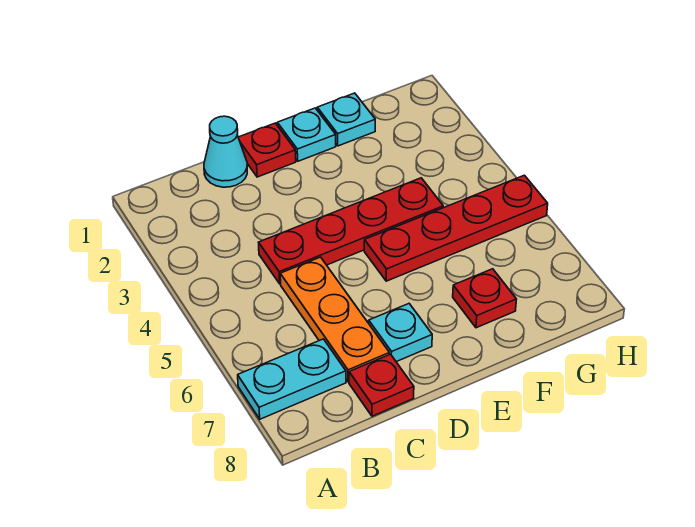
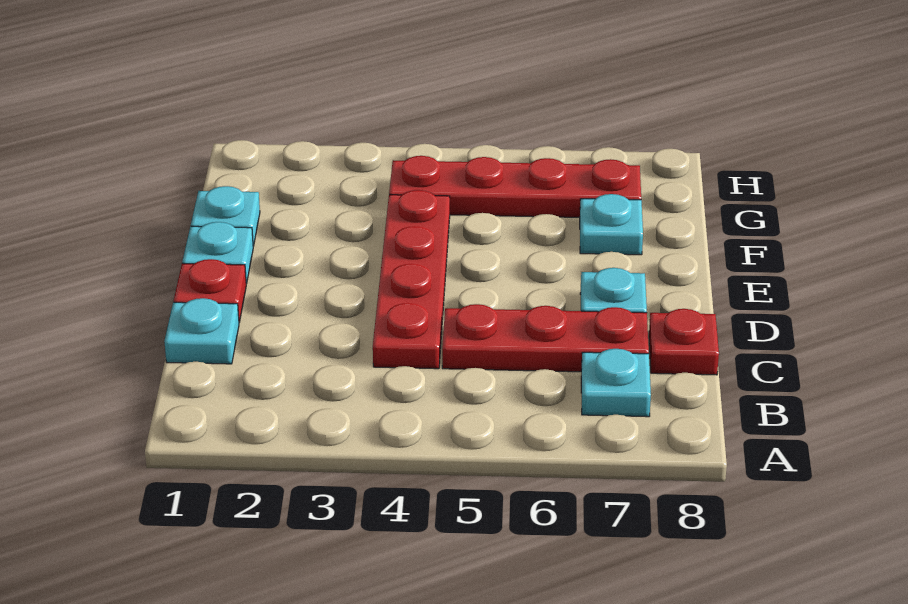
cyan 1x2 plate [238,339,346,419] -> cyan 1x1 plate [581,349,651,417]
cyan 1x1 cone [204,116,247,187] -> cyan 1x1 plate [164,298,239,364]
orange 1x3 plate [280,257,389,382] -> red 1x3 plate [442,304,649,372]
red 1x4 plate [364,175,548,281] -> red 1x4 plate turned to [389,156,641,217]
red 1x1 plate [453,269,516,328] -> cyan 1x1 plate [580,194,643,255]

